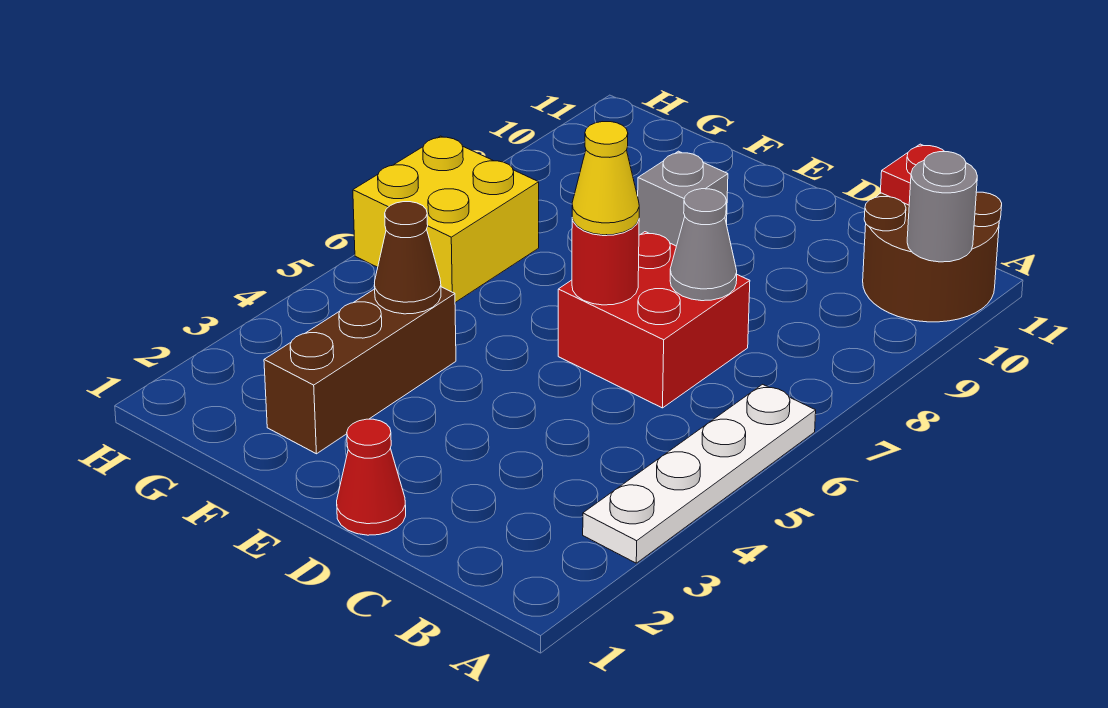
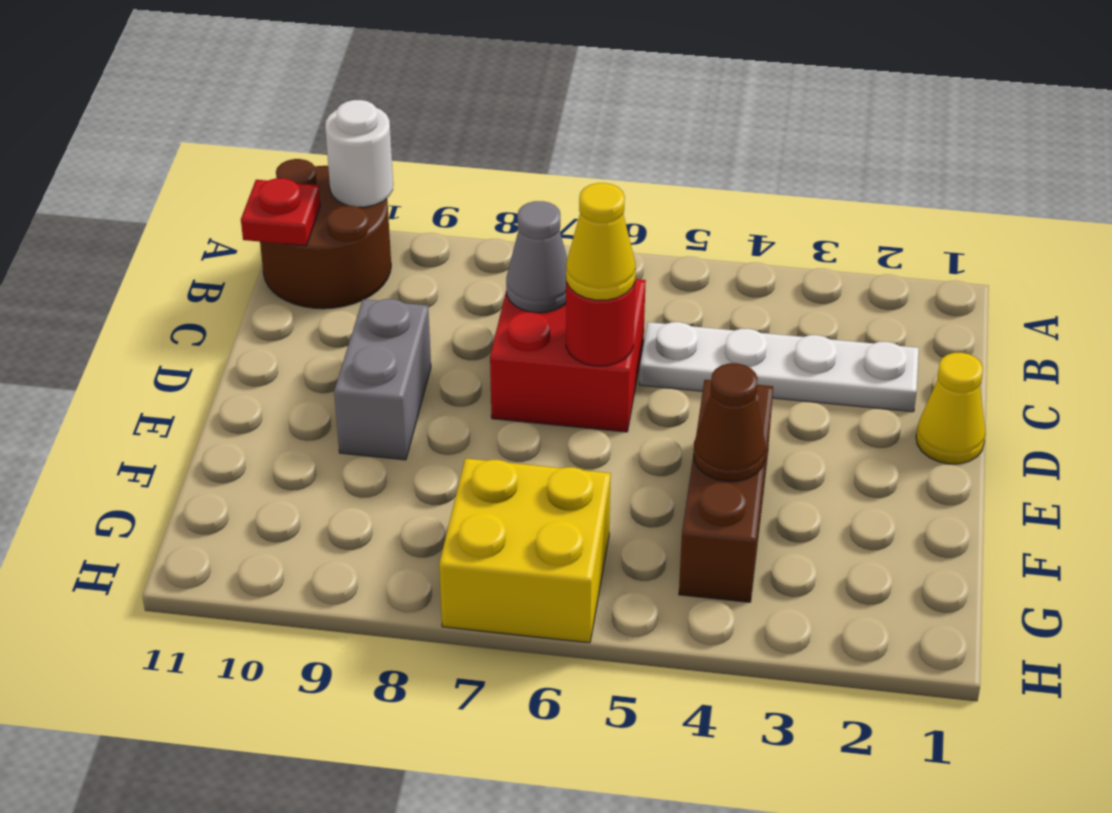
white 1x4 plate [583,384,816,563] -> white 1x4 plate moved to [639,322,919,412]
grey 1x1 round brick [907,152,977,262] -> white 1x1 round brick [325,100,393,207]
red 1x1 cone [337,419,406,535] -> yellow 1x1 cone [916,353,986,464]
grey 1x1 brick [638,151,728,246] -> grey 1x2 brick [334,299,431,460]
brown 1x3 brick [264,287,456,454] -> brown 1x3 brick turned to [679,380,773,602]

